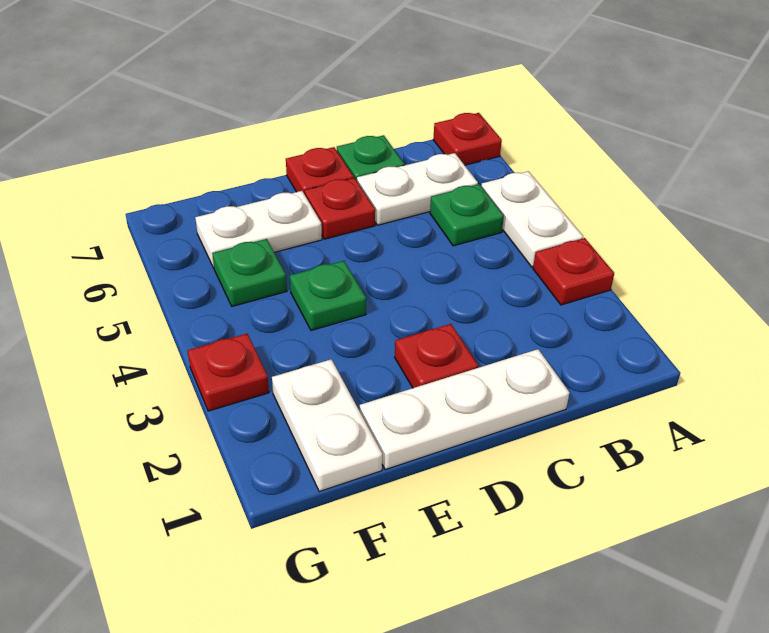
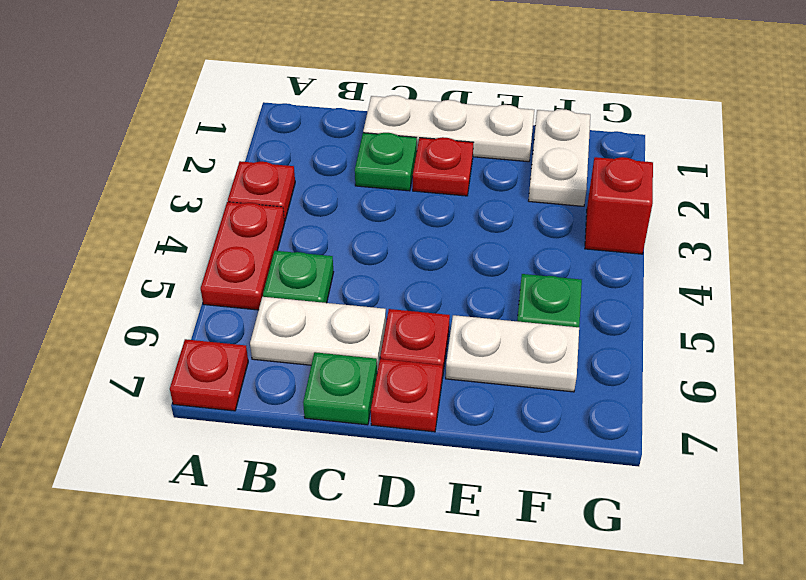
white 1x2 plate [481,171,583,267] -> red 1x2 plate [201,202,285,310]
green 1x1 plate [290,261,366,330] -> green 1x1 plate moved to [355,133,417,191]
red 1x1 plate [188,334,269,411] -> red 1x1 brick [585,157,653,254]

